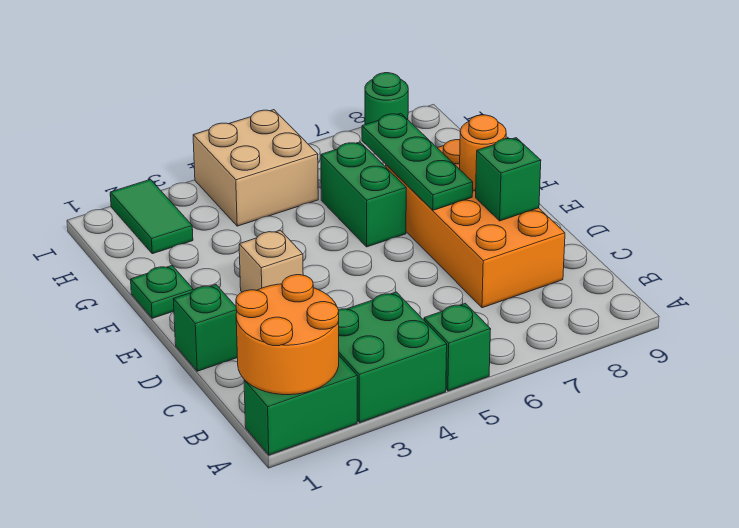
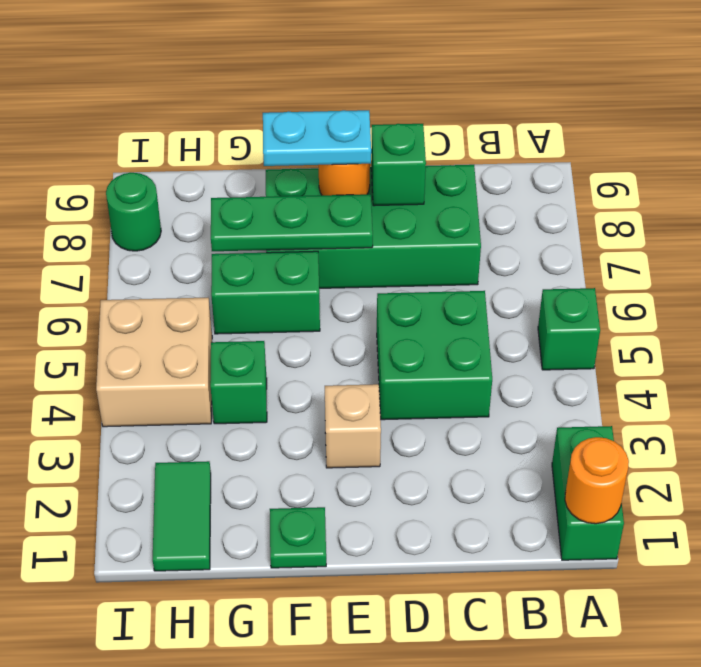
orange 2x2 round brick [236,275,339,395] -> orange 1x1 round brick [565,437,629,524]
green 2x2 brick [338,292,447,423] -> green 2x2 brick moved to [377,291,492,420]
orange 2x4 brick [386,140,565,308] -> green 2x4 brick [266,165,481,288]
green 1x1 brick [173,285,237,371] -> green 1x1 brick moved to [210,341,267,424]
none -> cyan 1x2 plate [263,110,371,166]
green 1x2 tile [110,179,193,254] -> green 1x2 tile turned to [153,461,211,571]

